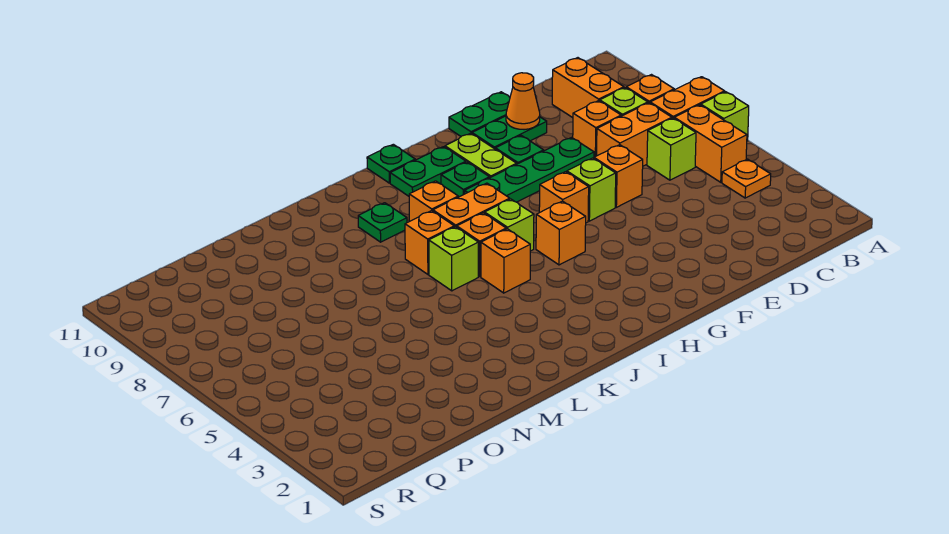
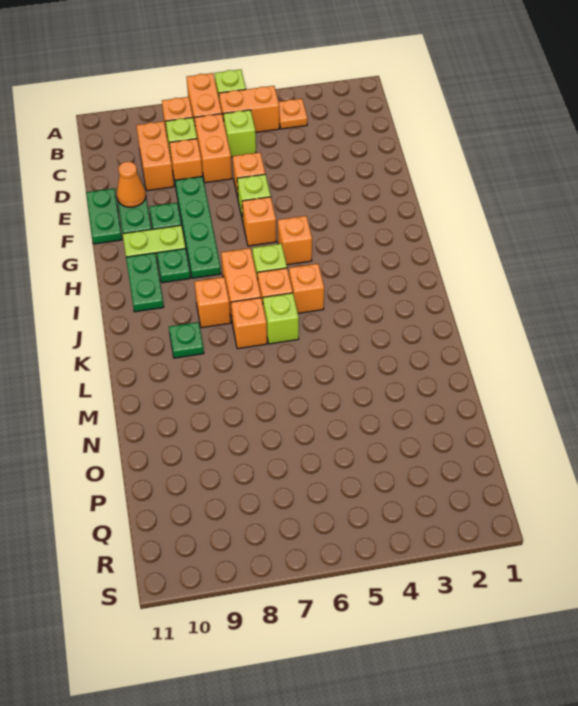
orange 1x2 brick [552,58,624,118] -> orange 1x2 brick turned to [136,121,174,191]
green 1x1 plate [367,144,415,183] -> none

